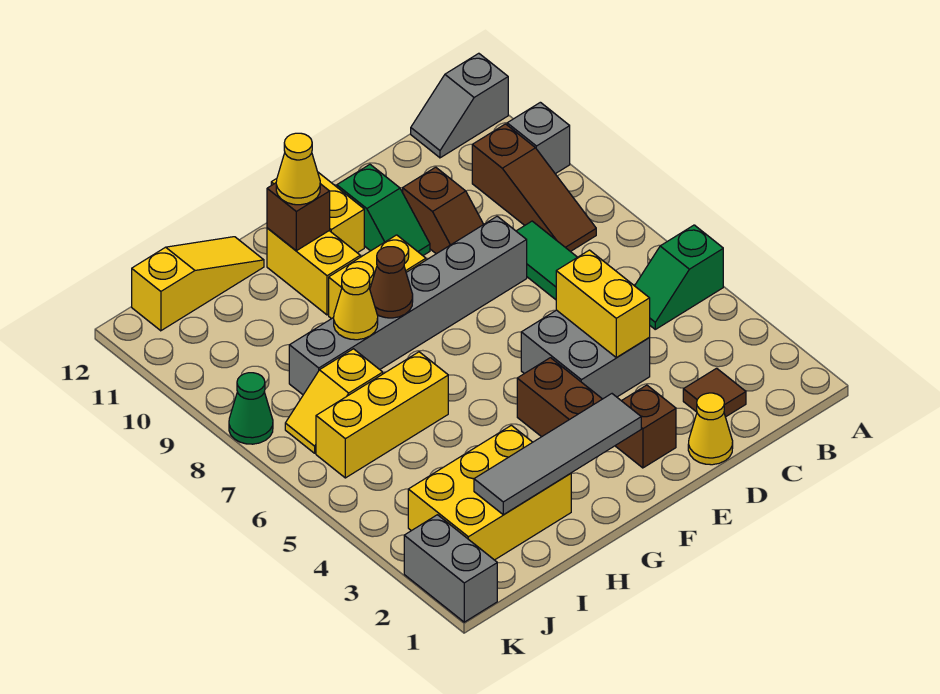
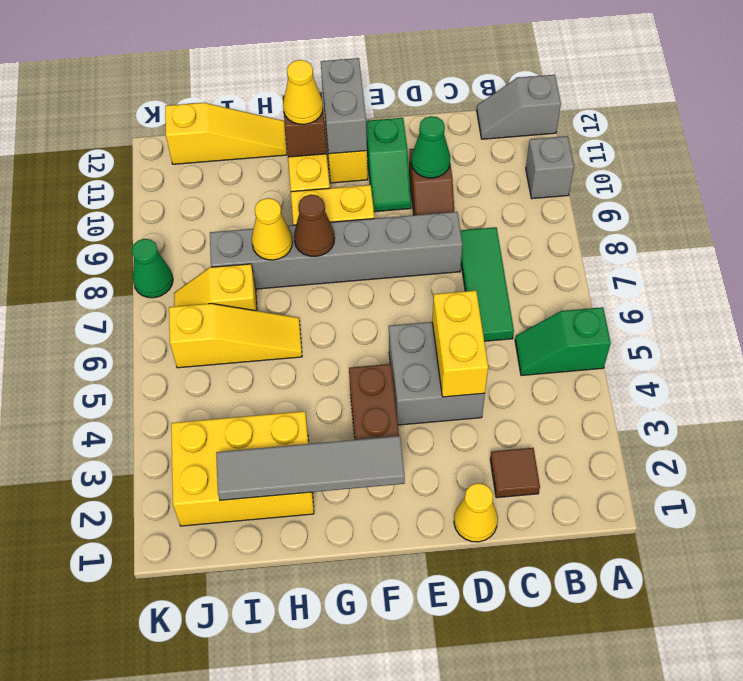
brown 1x3 slope [472,124,596,252] -> none
none -> green 1x1 cone [411,116,450,178]
brown 1x1 brick [615,385,676,468] -> none
yellow 1x3 brick [316,352,448,478] -> yellow 1x3 slope [169,304,302,368]
grey 1x2 brick [404,515,497,622] -> grey 1x2 brick moved to [321,58,367,154]

